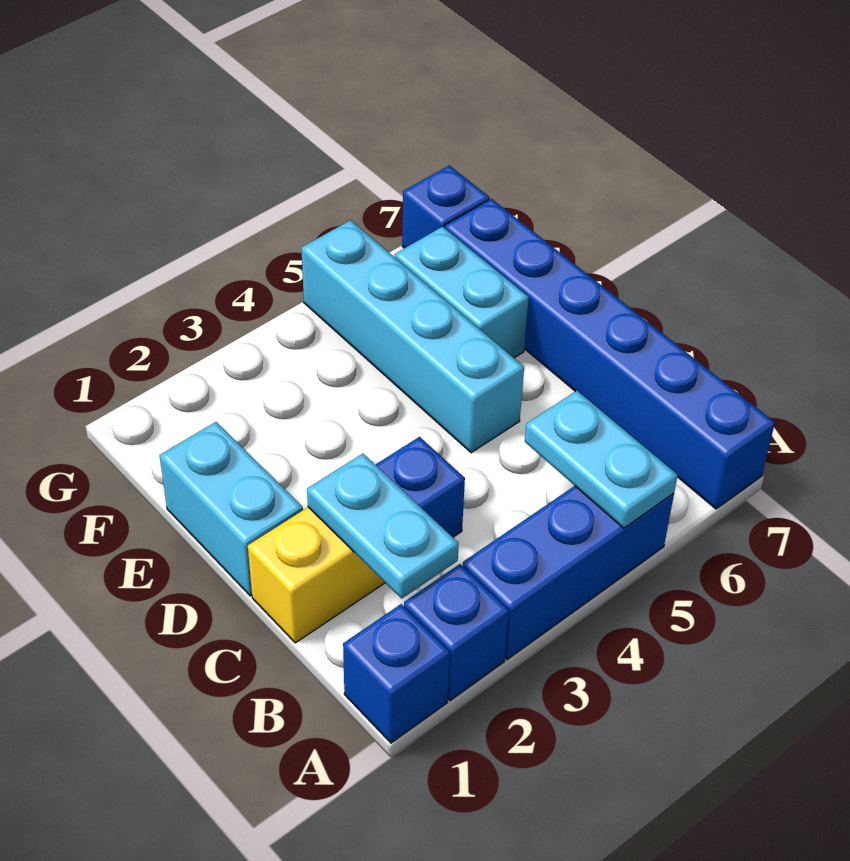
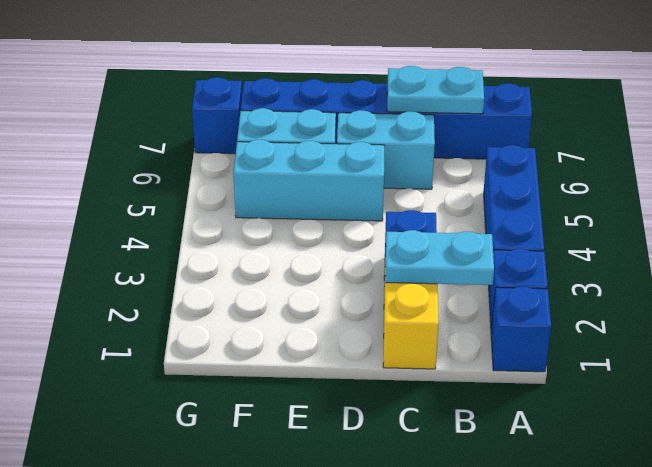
cyan 1x2 plate [525,391,678,528] -> cyan 1x2 plate moved to [387,66,484,114]
cyan 1x2 brick [160,422,303,596] -> cyan 1x2 brick moved to [337,110,435,189]
cyan 1x4 brick [301,220,524,453] -> cyan 1x3 brick [233,140,384,221]

